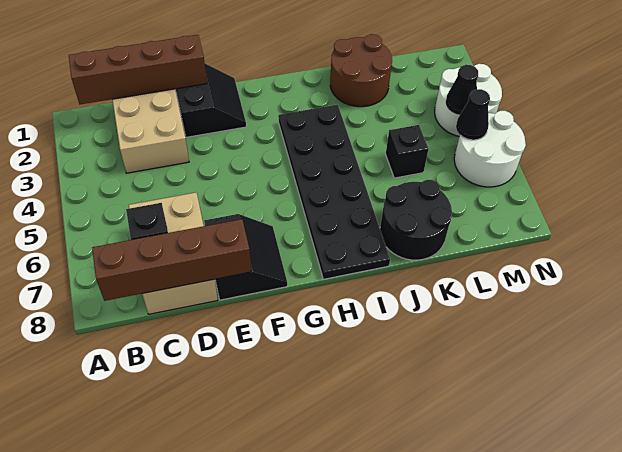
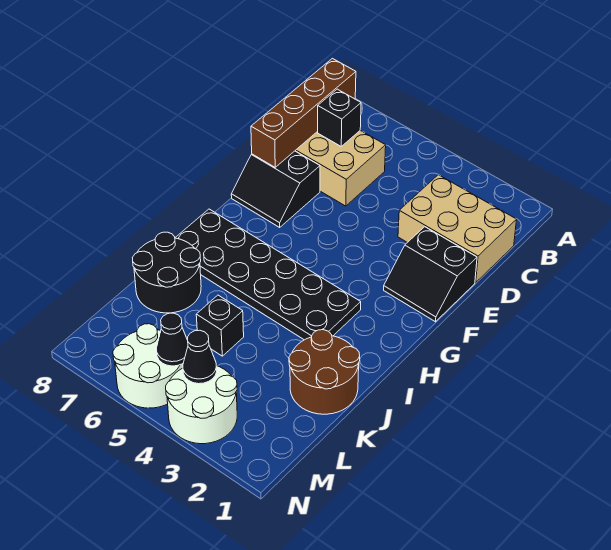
brown 1x4 brick [69,35,207,104] -> none

